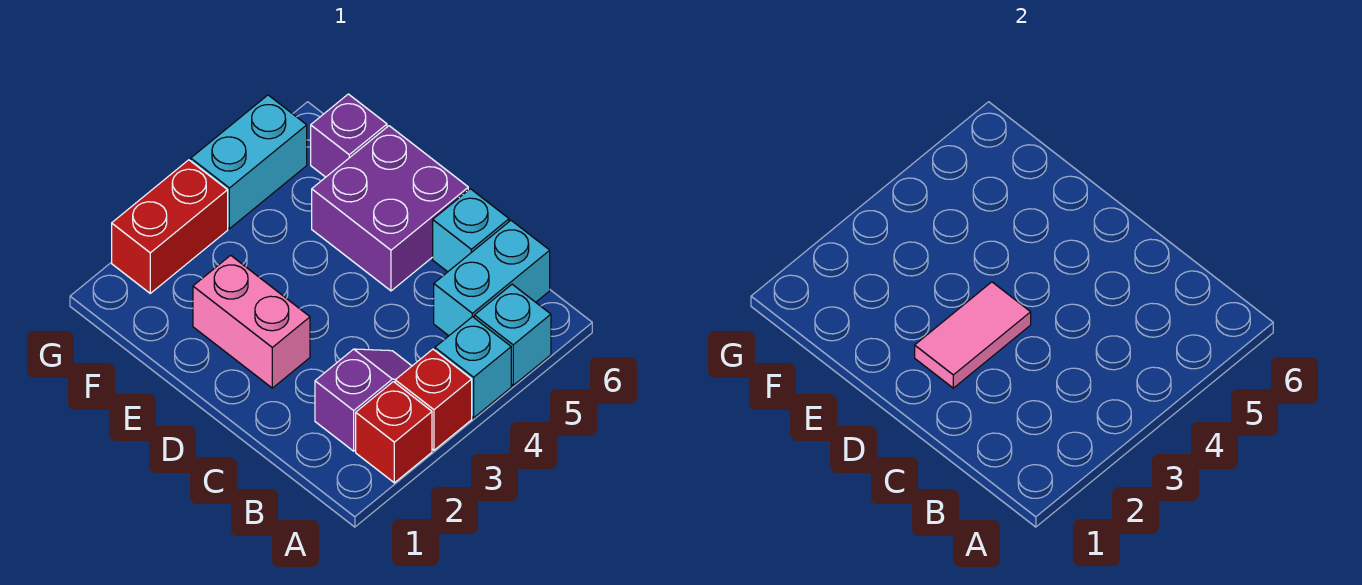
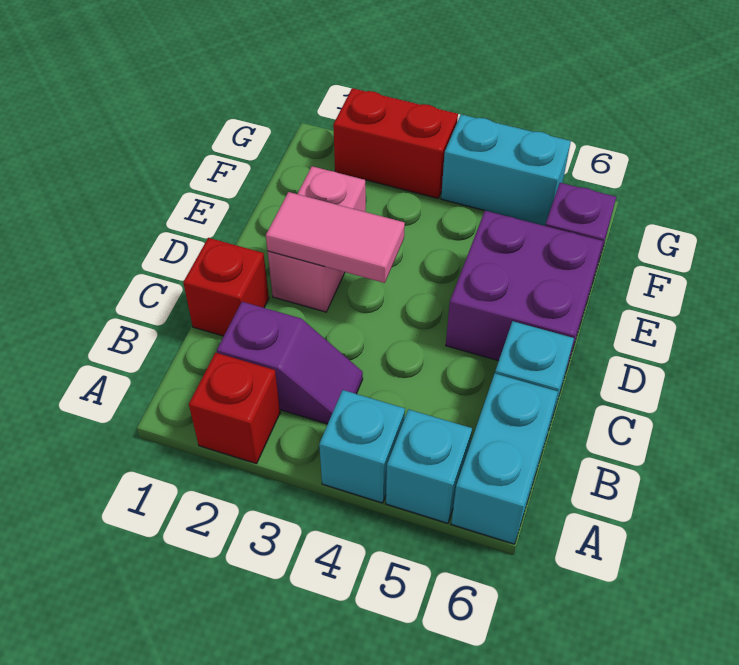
red 1x1 brick [395,349,472,450] -> red 1x1 brick moved to [183,238,269,336]
cyan 1x2 brick [434,221,550,336] -> cyan 1x2 brick turned to [451,374,558,544]

